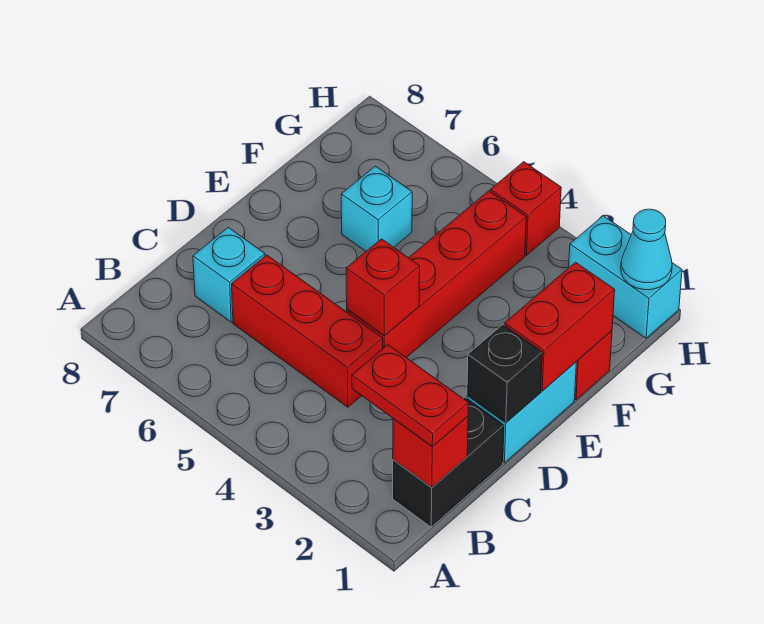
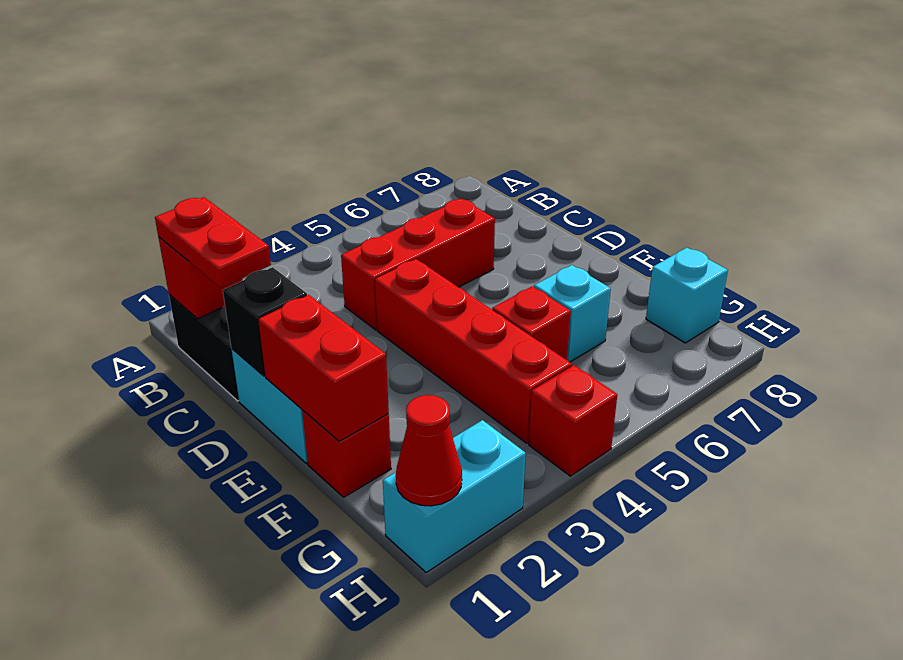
red 1x2 plate [352,345,469,447] -> red 1x2 plate turned to [155,197,271,288]
cyan 1x1 brick [193,227,265,322] -> cyan 1x1 brick moved to [646,248,728,343]
red 1x1 brick [346,239,420,336] -> red 1x1 brick moved to [492,286,571,360]
cyan 1x1 cone [621,209,672,290] -> red 1x1 cone [396,395,462,506]

